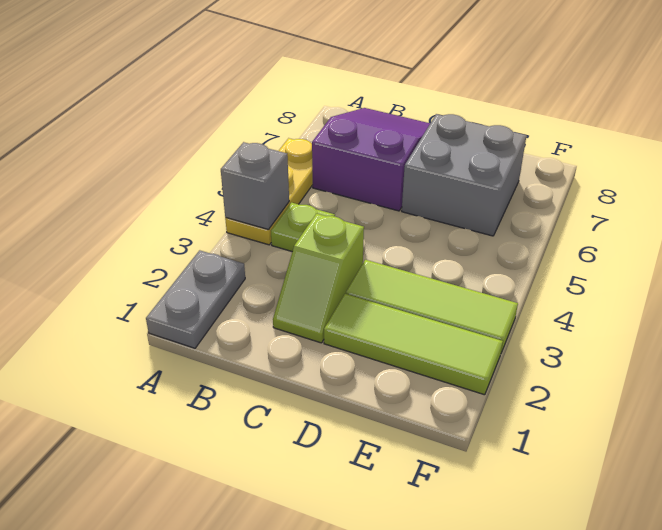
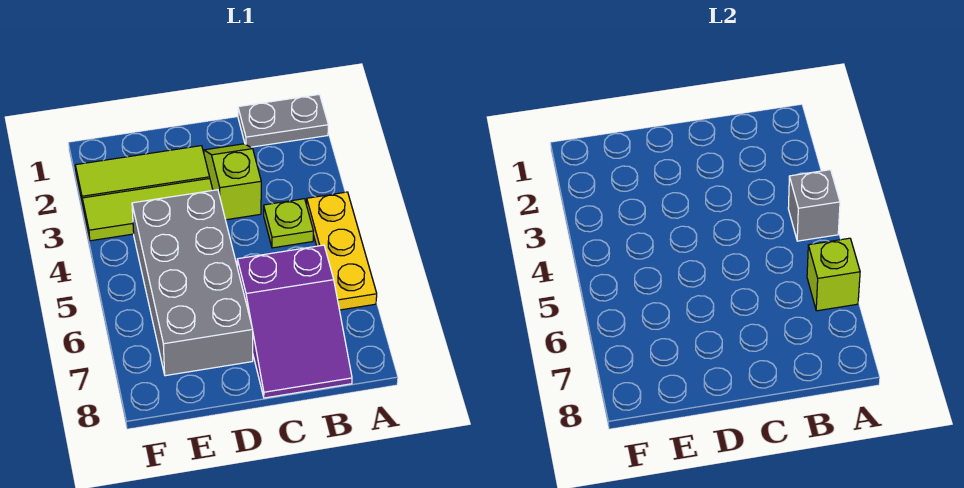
grey 1x2 plate [146,250,245,348] -> grey 1x2 plate turned to [238,94,328,147]
none -> lime 1x1 brick [807,238,860,311]
grey 2x2 brick [402,114,527,236] -> grey 2x4 brick [132,190,253,376]

